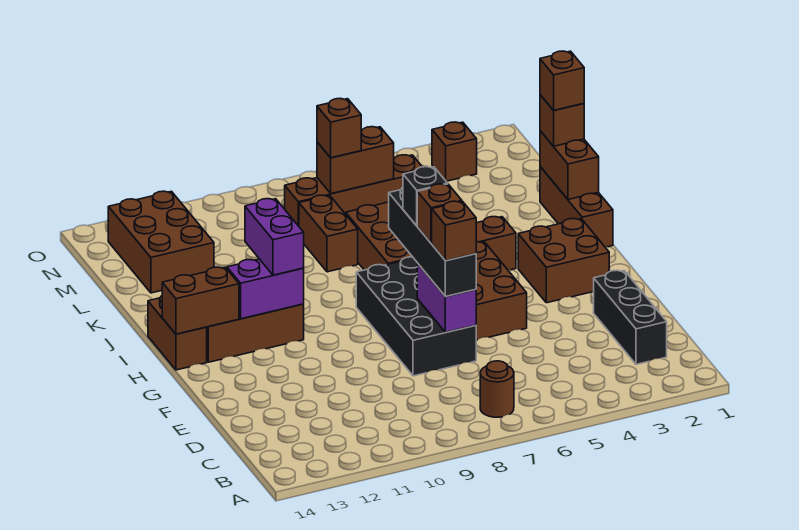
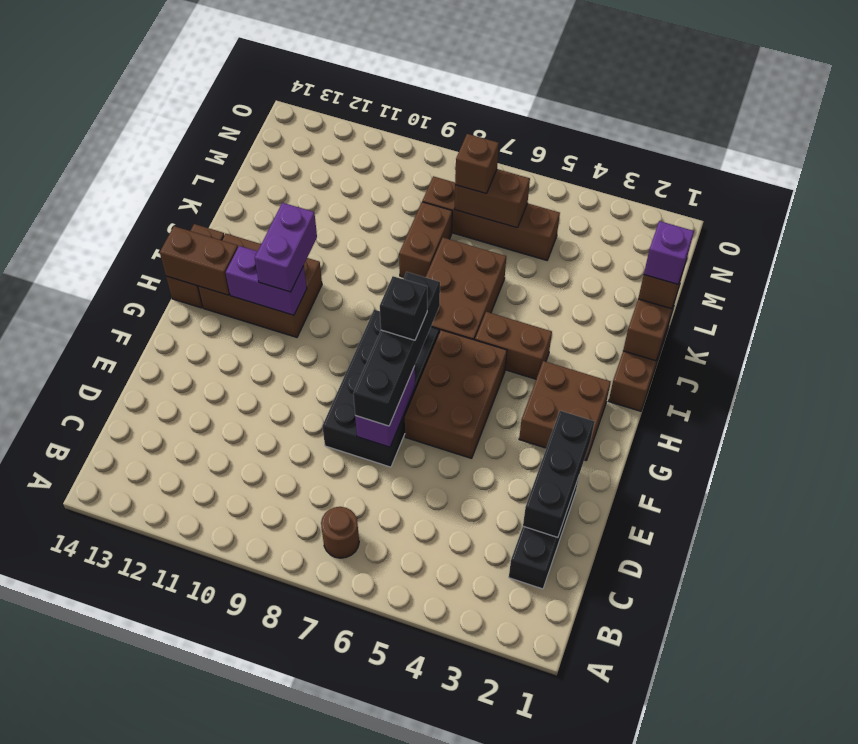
none -> black 1x3 brick [523,411,595,537]
brown 1x1 brick [432,201,476,261] -> none
brown 1x1 brick [417,184,462,243] -> none
brown 1x1 brick [540,51,584,110] -> purple 1x1 brick [644,221,694,284]
brown 2x3 brick [108,191,214,293] -> none
brown 1x1 brick [432,122,477,181] -> none

